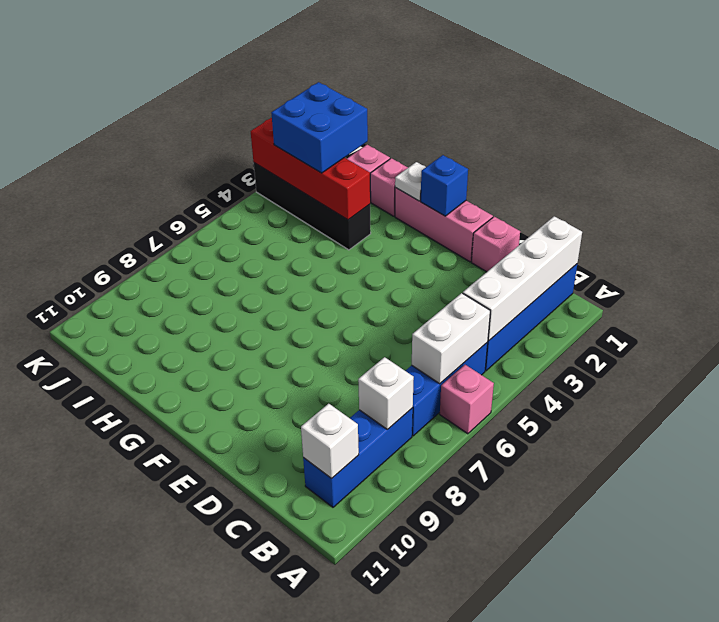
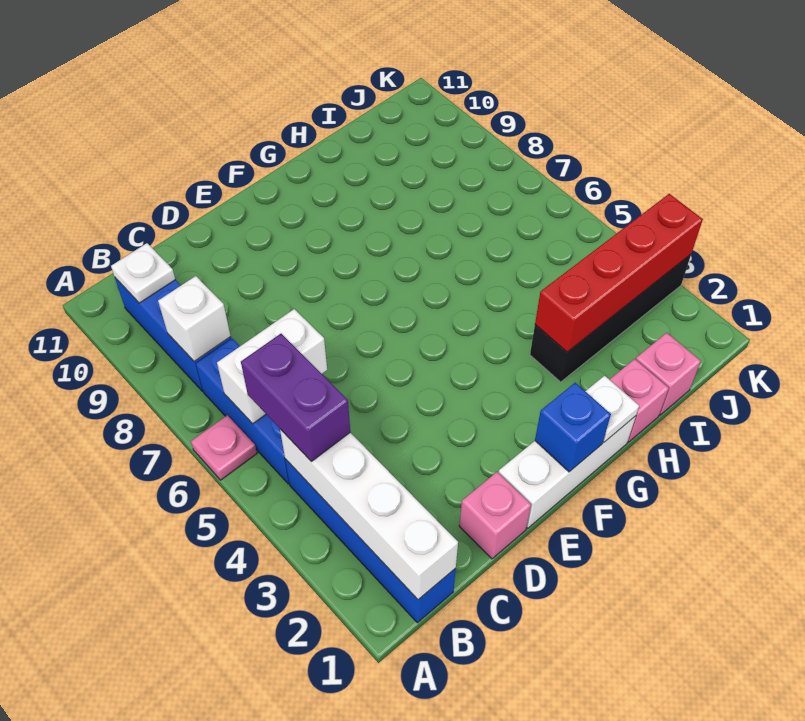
pink 1x1 brick [440,365,494,434] -> pink 1x1 plate [191,415,257,480]
none -> purple 1x2 brick [241,334,350,461]
white 1x2 brick [412,293,490,384] -> white 1x2 brick turned to [217,309,327,424]
white 1x1 brick [301,404,359,479] -> white 1x1 plate [111,243,175,303]
pink 1x3 brick [395,188,493,262] -> white 1x3 brick [499,416,636,528]
blue 2x2 brick [271,82,368,173] -> none

